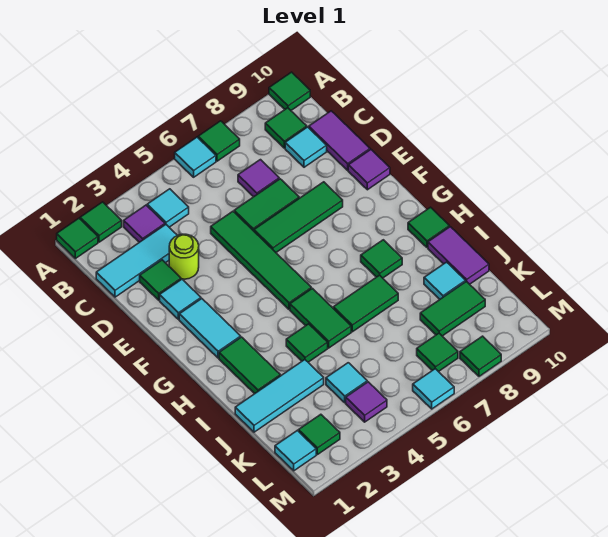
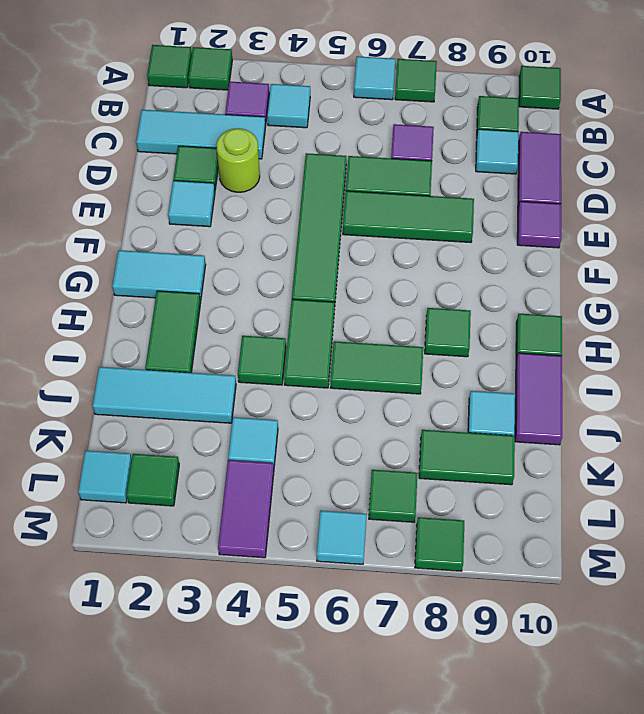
cyan 1x2 tile [179,299,241,358] -> cyan 1x2 tile turned to [112,250,206,301]
purple 1x1 tile [346,382,387,422] -> purple 1x2 tile [218,460,274,558]

